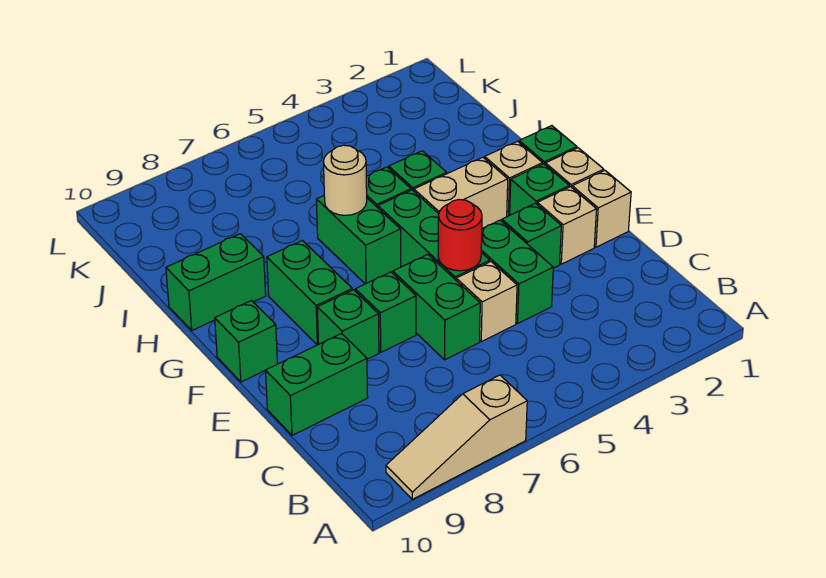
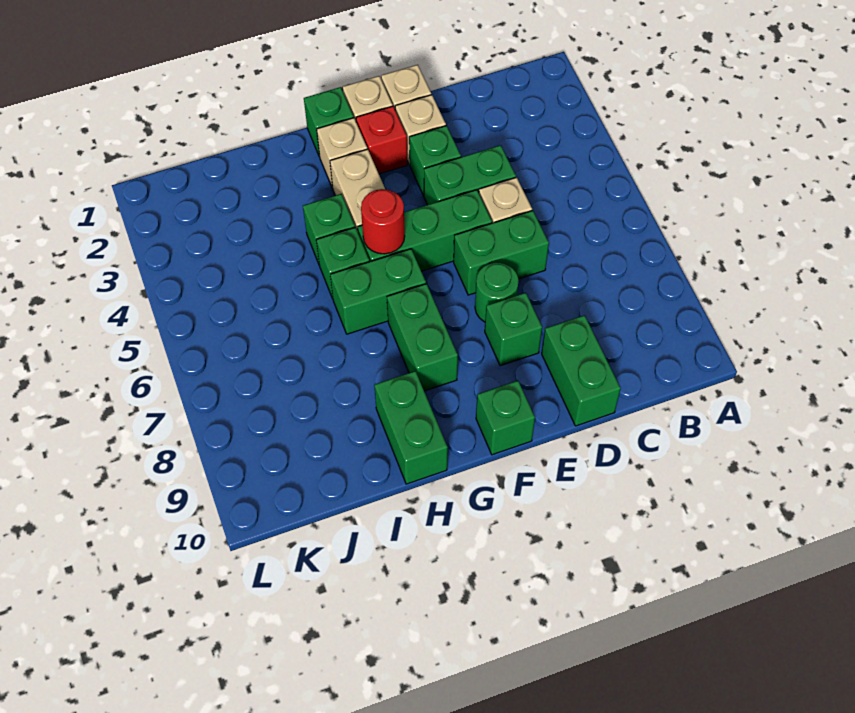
tan 1x3 slope [386,375,527,499] -> none
red 1x1 round brick [438,200,482,271] -> red 1x1 round brick moved to [361,189,405,254]
green 1x1 brick [355,272,416,352] -> green 1x1 round brick [475,262,519,322]
green 1x1 brick [510,164,569,215] -> red 1x1 brick [356,106,407,174]
green 1x2 brick [267,241,352,345] -> green 1x2 brick turned to [387,284,458,391]
tan 1x1 round brick [323,145,367,215] -> none

